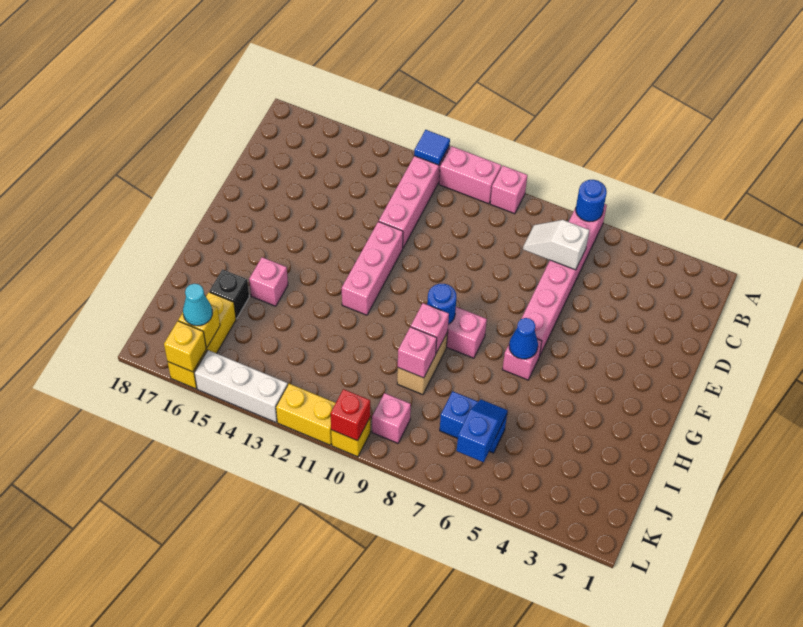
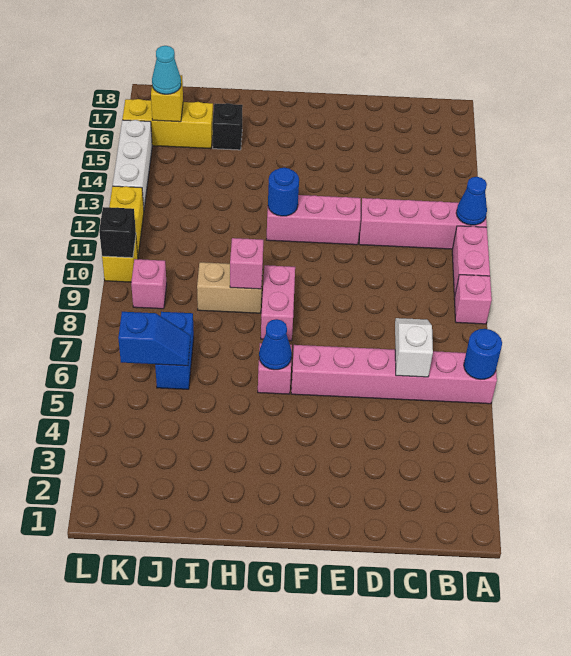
blue 1x1 tile [414,130,450,165] -> blue 1x1 cone [456,177,487,225]
blue 1x1 round brick [427,284,456,324] -> blue 1x1 round brick moved to [268,168,299,216]
pink 1x1 brick [249,257,288,306] -> none
pink 1x1 brick [398,327,437,378] -> none
red 1x1 brick [330,389,370,441] -> black 1x1 brick [99,207,136,258]
yellow 1x1 brick [164,321,206,372] -> none

